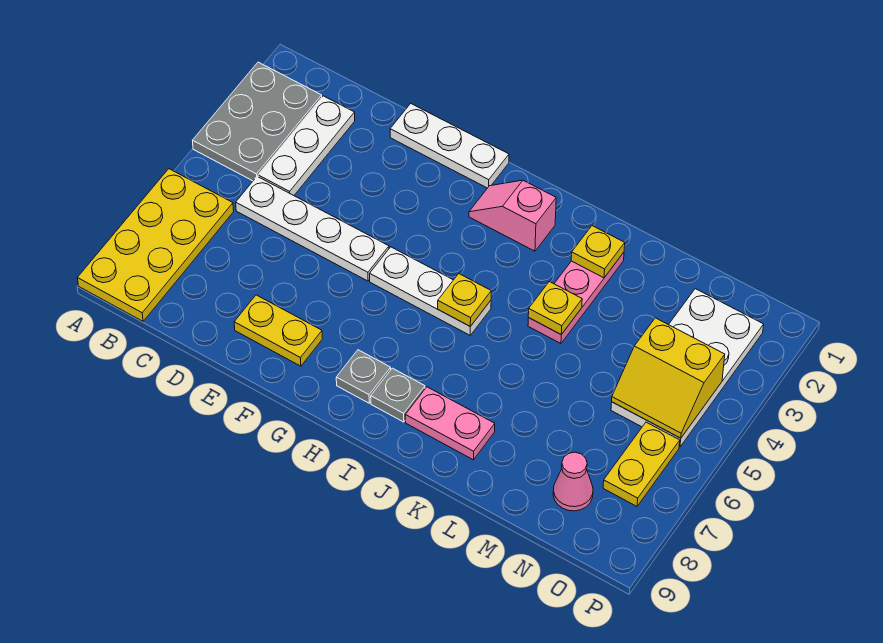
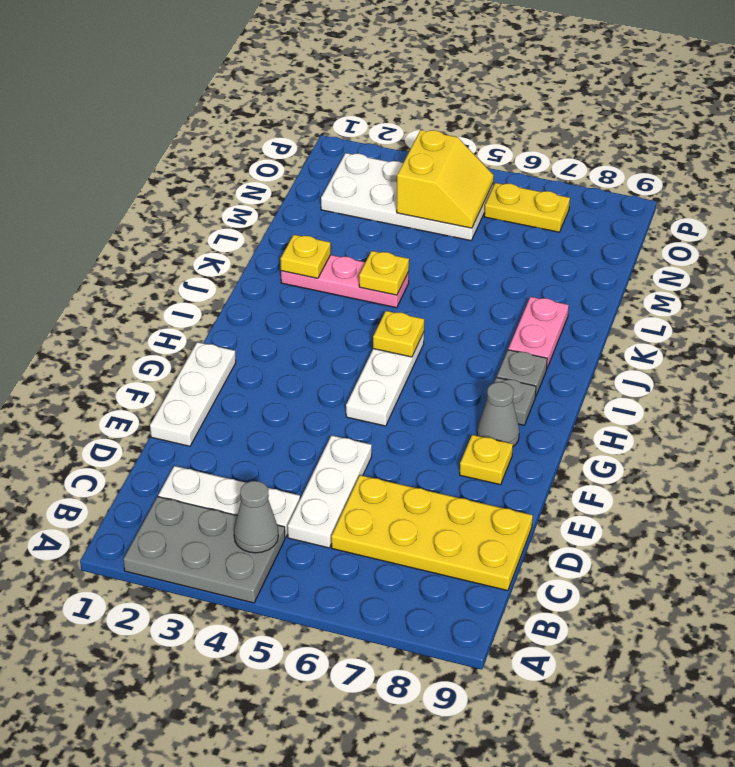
yellow 2x4 plate [78,169,234,321] -> yellow 2x4 plate moved to [331,475,533,591]
none -> grey 1x1 cone [234,481,279,553]
white 1x4 plate [236,176,389,281] -> white 1x3 plate [288,435,372,548]
yellow 1x2 plate [234,295,322,366] -> yellow 1x1 plate [460,435,513,485]
none -> grey 1x1 cone [477,382,519,446]
pink 1x2 slope [469,180,556,251] -> none
pink 1x1 cone [553,452,593,511] -> none

